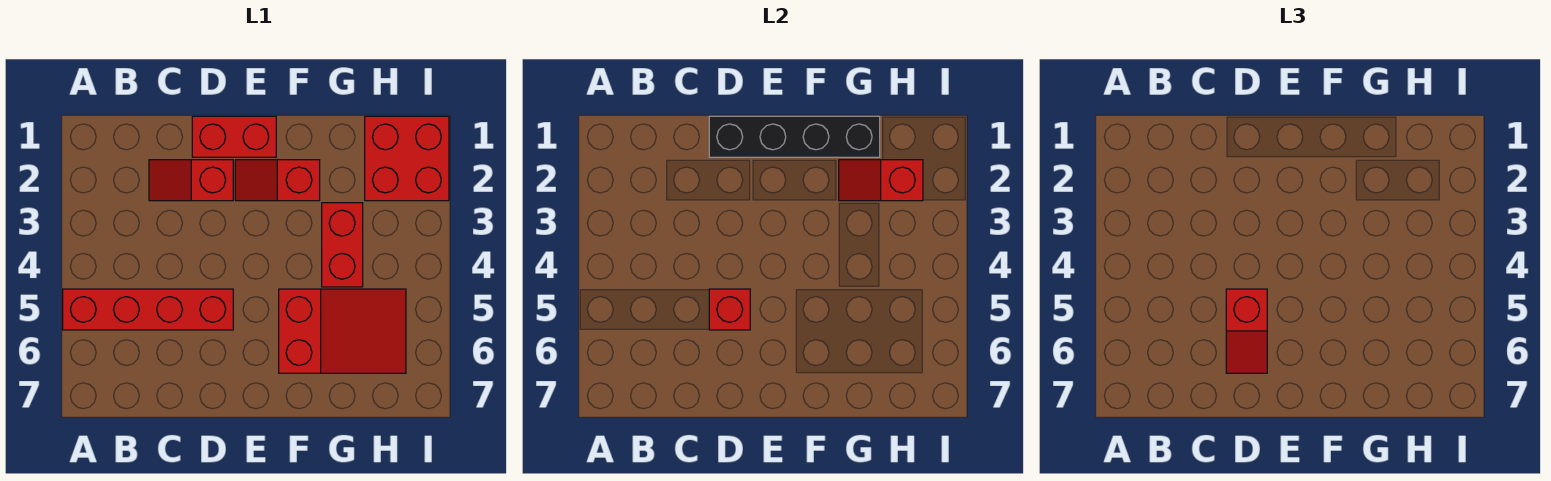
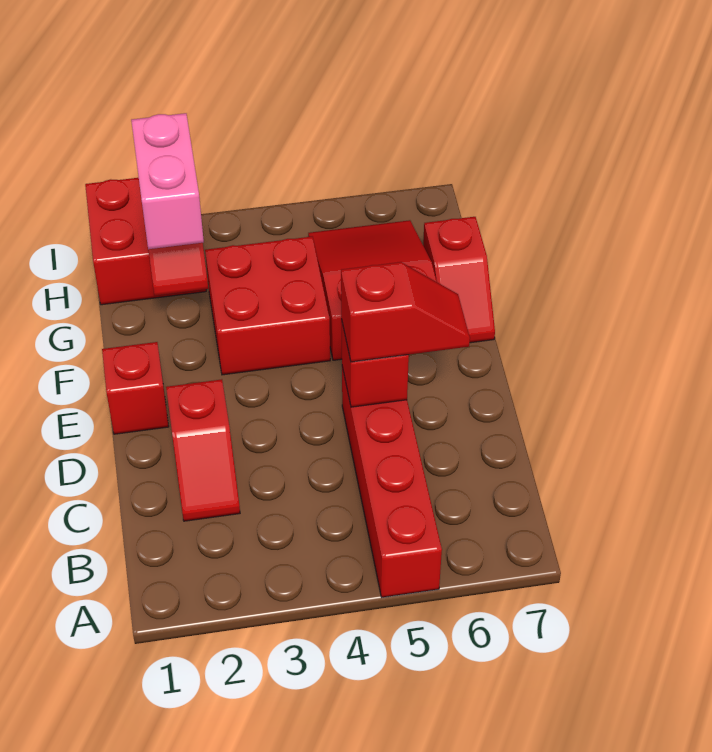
red 1x2 brick [192,116,276,157] -> red 1x1 brick [102,342,169,434]
black 1x4 brick [709,116,880,157] -> none
red 1x2 slope [235,160,320,201] -> red 1x2 slope moved to [423,217,495,343]
none -> pink 1x2 brick [131,113,204,249]
red 1x2 brick [322,203,363,287] -> red 2x2 brick [205,237,330,375]

